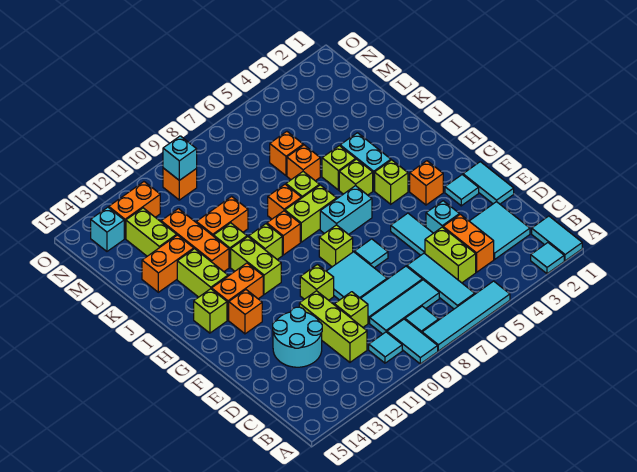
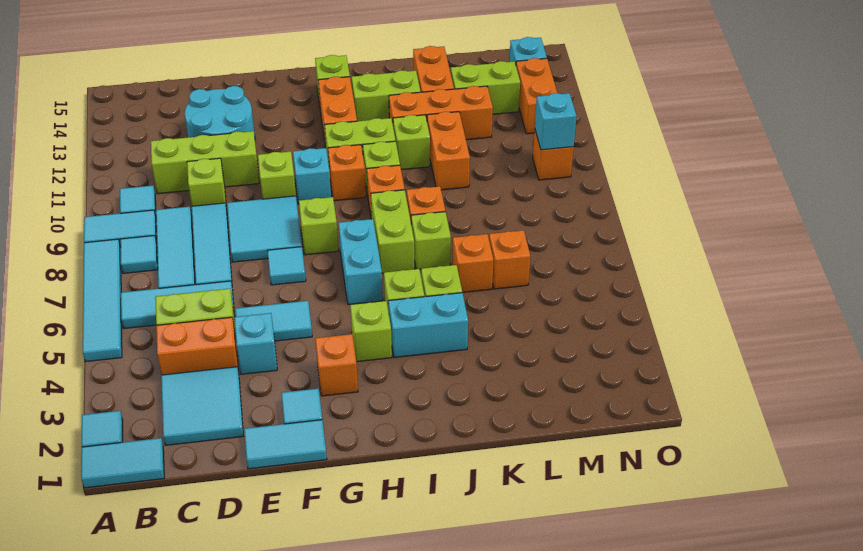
none -> cyan 1x1 brick [293,148,331,204]
orange 1x1 brick [229,290,262,334] -> orange 1x1 brick moved to [328,145,366,201]

